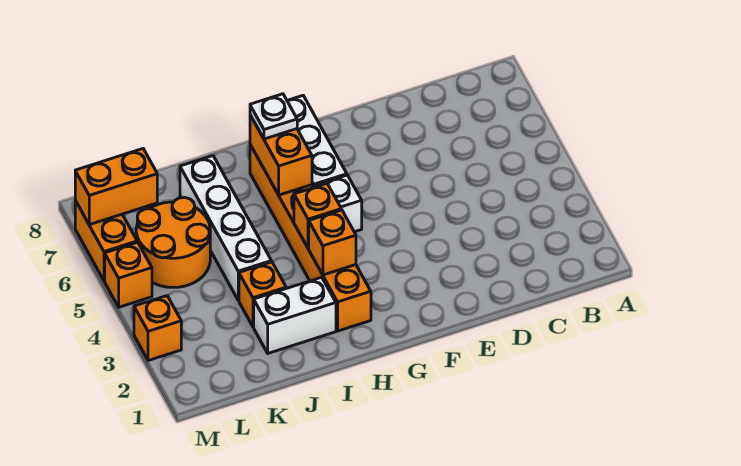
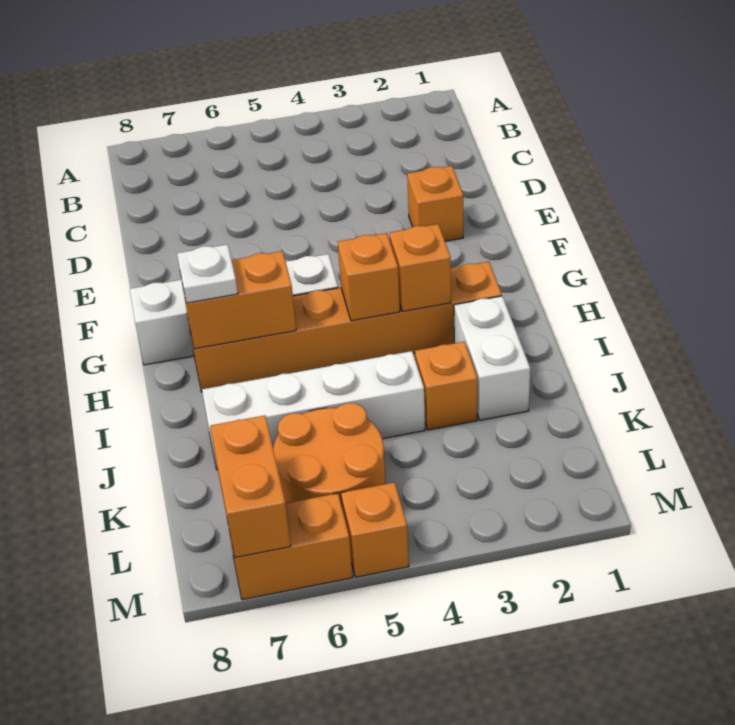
orange 1x1 brick [134,296,181,361] -> orange 1x1 brick moved to [407,166,463,241]

